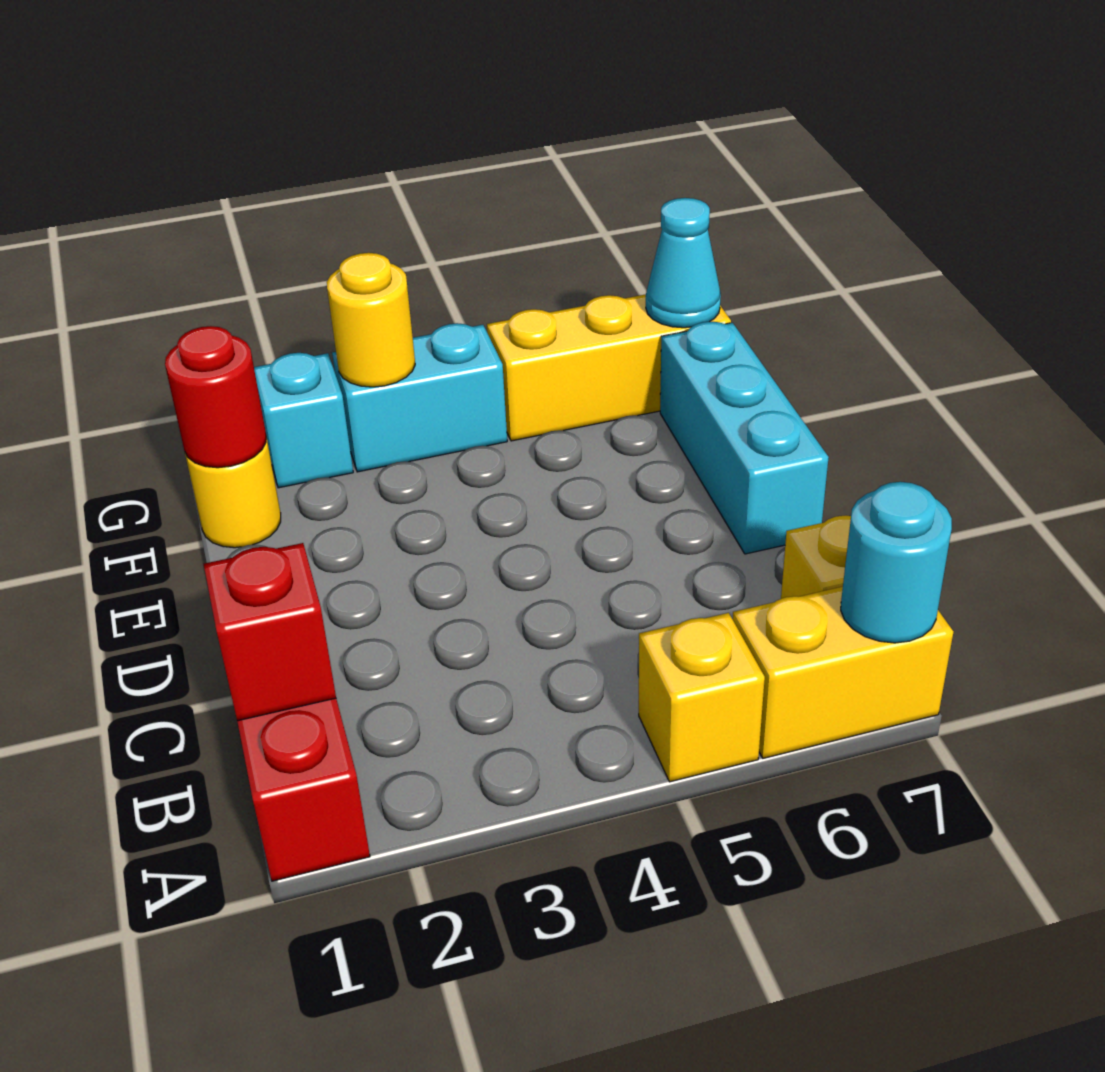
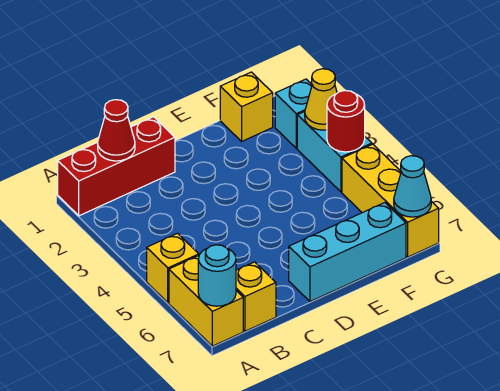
red 1x1 brick [204,543,336,721] -> red 1x1 cone [98,100,135,161]
yellow 1x1 round brick [185,436,281,548] -> yellow 1x1 brick [220,72,273,141]
red 1x1 round brick [165,326,266,468] -> red 1x1 round brick moved to [327,91,365,152]
yellow 1x1 round brick [327,253,415,387] -> yellow 1x1 cone [305,69,337,130]

